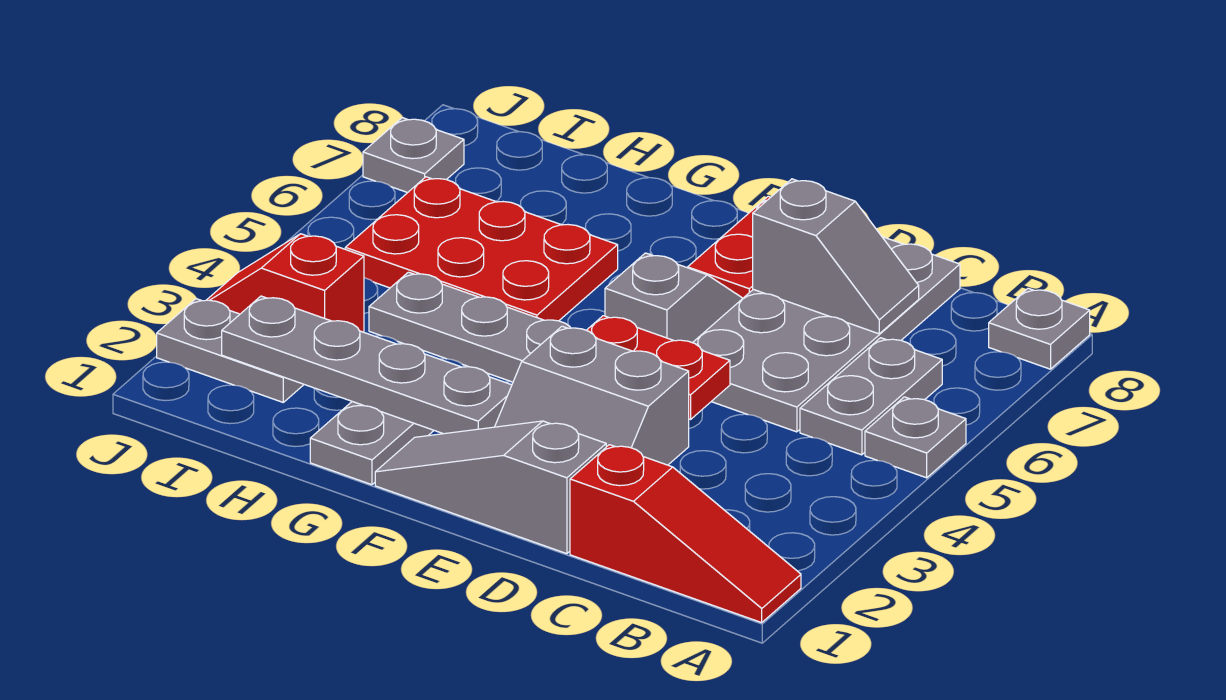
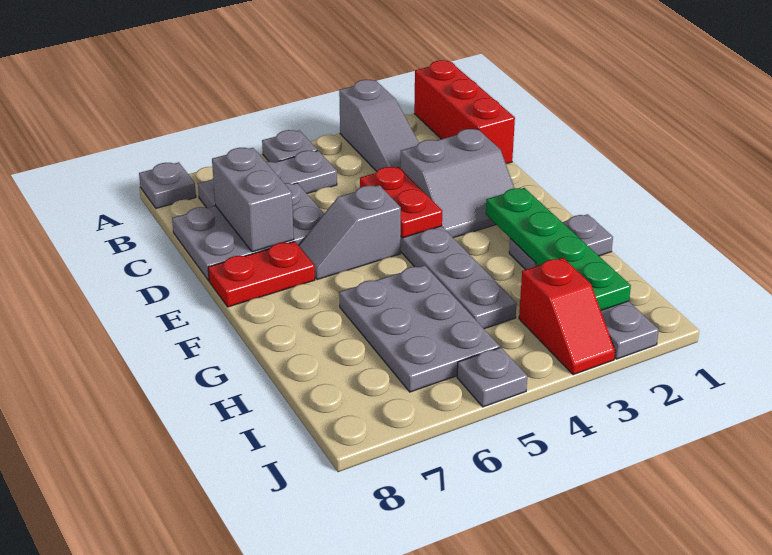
red 1x3 slope [570,445,801,623] -> red 1x3 brick [414,60,515,164]
grey 1x2 plate [800,338,942,455] -> grey 1x3 plate [198,151,337,208]
grey 2x4 plate [693,237,960,432] -> grey 2x3 plate [172,183,324,281]
grey 1x2 slope [753,179,919,334] -> grey 1x2 brick [212,148,294,252]
grey 1x3 slope [375,421,606,554] -> grey 1x3 slope moved to [339,80,419,171]
grey 2x2 slope [495,326,689,465] -> grey 2x2 slope turned to [401,129,514,238]
grey 1x4 plate [222,296,512,434] -> green 1x4 plate [486,188,631,310]
red 2x3 plate [345,177,618,321] -> grey 2x3 plate [339,265,500,392]
grey 1x1 plate [363,118,464,193] -> grey 1x1 plate moved to [457,347,527,407]

